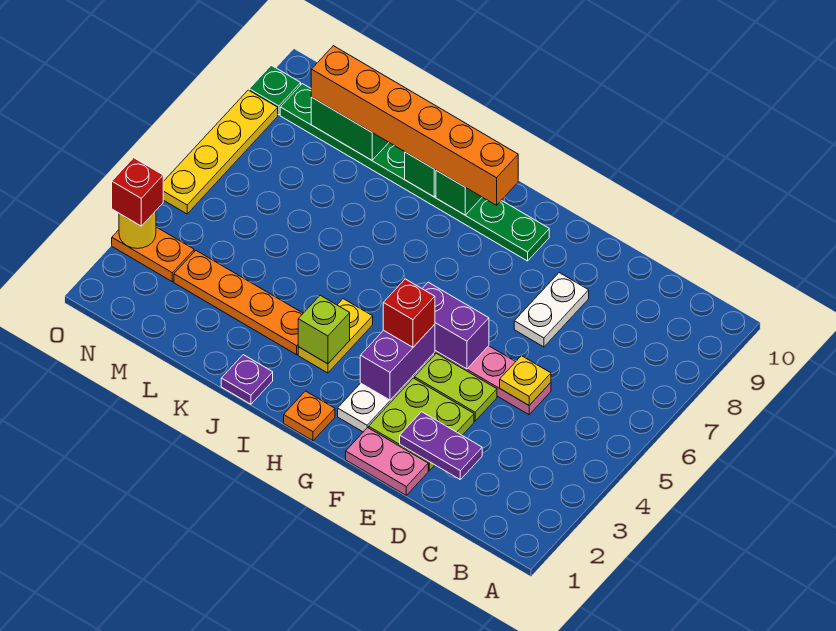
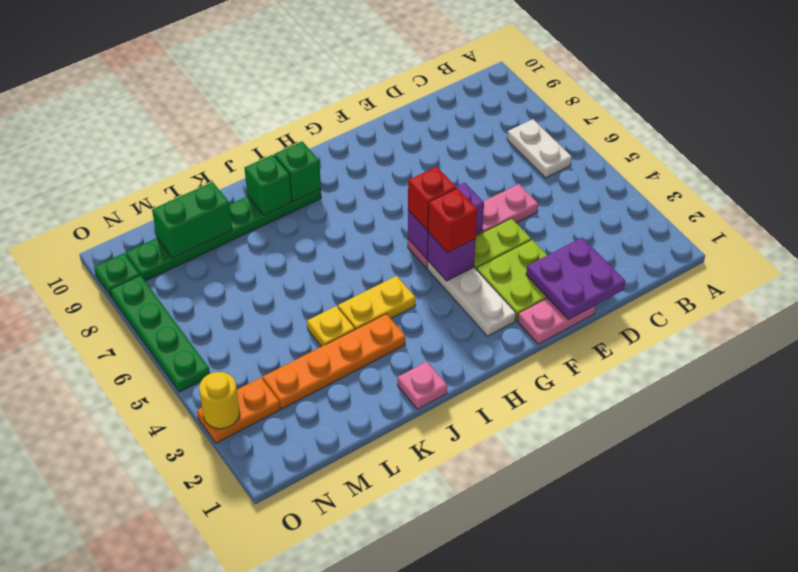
purple 1x2 plate [400,412,482,479] -> purple 2x2 plate [526,238,625,320]
yellow 1x1 plate [500,356,551,405] -> yellow 1x1 plate moved to [307,306,355,347]
white 1x2 plate [514,273,589,347] -> white 1x2 plate moved to [507,119,572,178]
purple 1x2 brick [360,324,435,400] -> purple 1x1 brick [427,232,476,281]
green 1x8 plate [280,84,549,261] -> green 1x6 plate [126,189,321,281]
orange 1x1 plate [284,391,335,441] -> none
orange 1x6 brick [311,46,518,205] -> none
yellow 1x2 plate [298,299,373,373] -> yellow 1x2 plate turned to [338,276,415,329]
lime 1x1 brick [298,295,350,364] -> none
purple 1x1 plate [221,355,273,404] -> pink 1x1 plate [398,362,447,409]
red 1x1 brick [112,158,163,226] -> red 1x1 brick moved to [408,167,456,230]
yellow 1x4 plate [163,90,278,214] -> green 1x4 plate [110,275,210,392]

